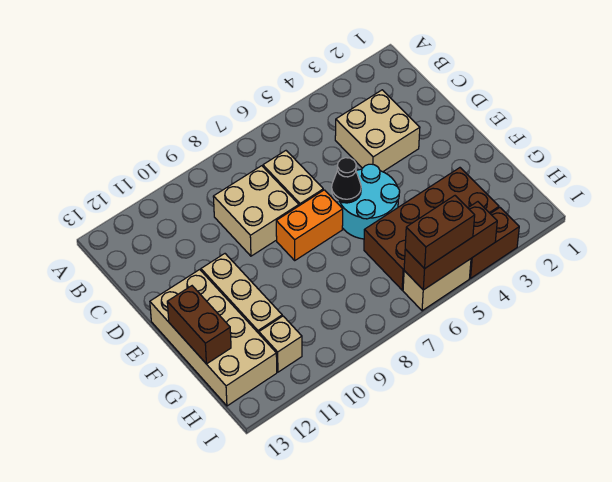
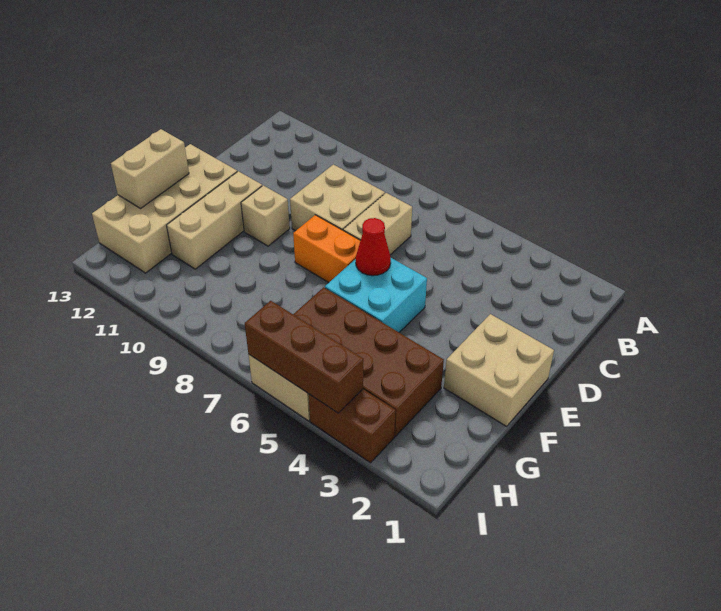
tan 2x2 brick [335,90,420,172] -> tan 2x2 brick moved to [444,314,554,426]
cyan 2x2 round brick [338,164,400,239] -> cyan 2x2 brick [325,258,427,332]
black 1x1 cone [332,158,361,203] -> red 1x1 cone [356,218,391,276]
brown 1x2 brick [167,286,231,364] -> tan 1x2 brick [111,129,189,208]
tan 1x1 brick [259,316,302,372] -> tan 1x1 brick moved to [241,185,290,246]
brown 1x2 brick [405,196,475,269] -> none

